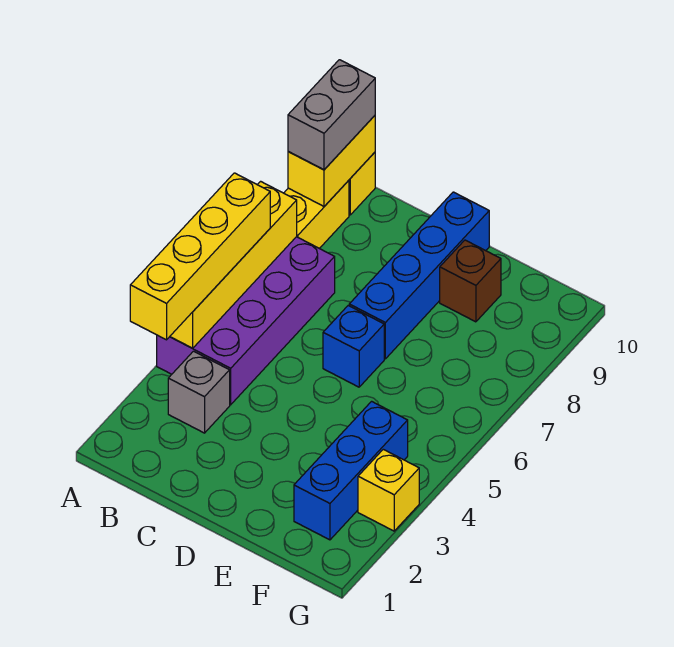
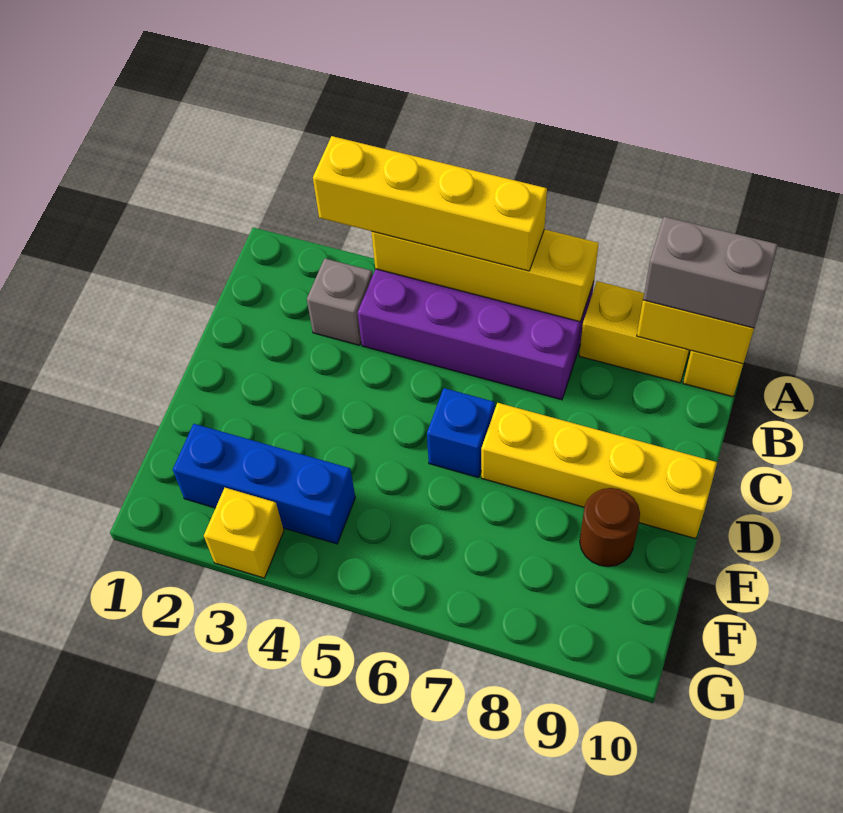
blue 1x4 brick [349,192,489,359] -> yellow 1x4 brick [481,403,717,539]
brown 1x1 brick [440,240,501,322] -> brown 1x1 round brick [580,488,640,567]

